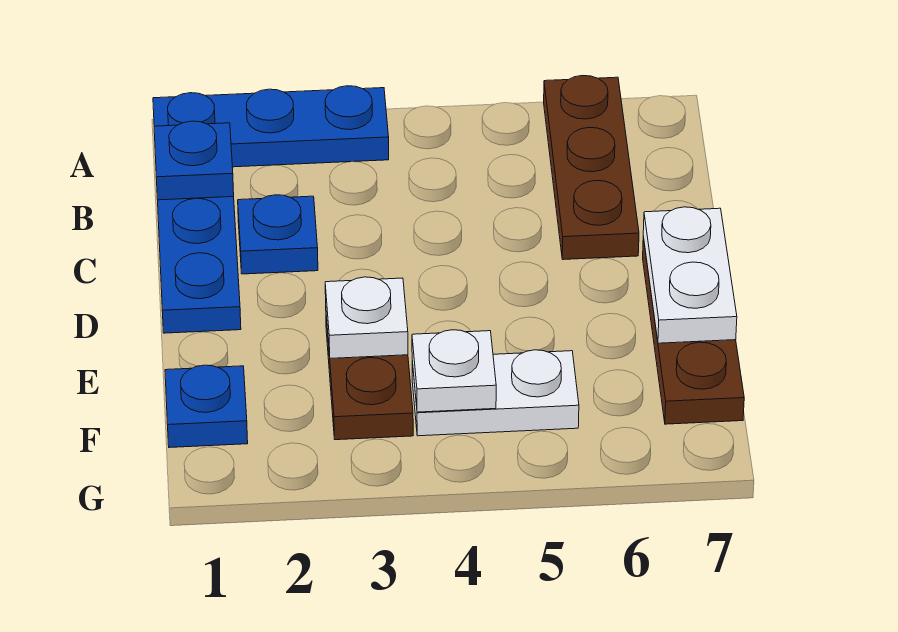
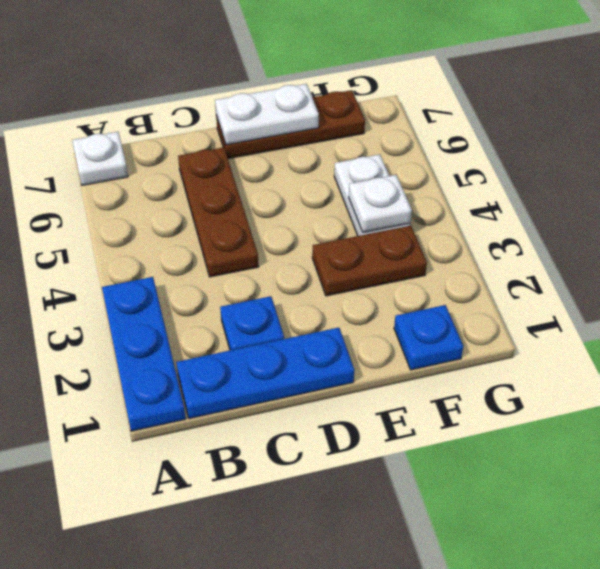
brown 1x3 plate [544,76,639,260] -> brown 1x3 plate turned to [178,147,259,277]
blue 1x1 plate [154,121,234,200] -> none
white 1x1 plate [325,277,408,358] -> white 1x1 plate moved to [72,132,128,185]

